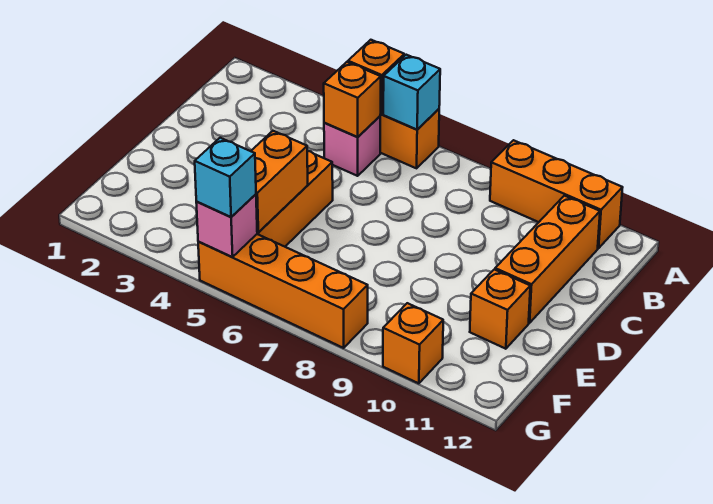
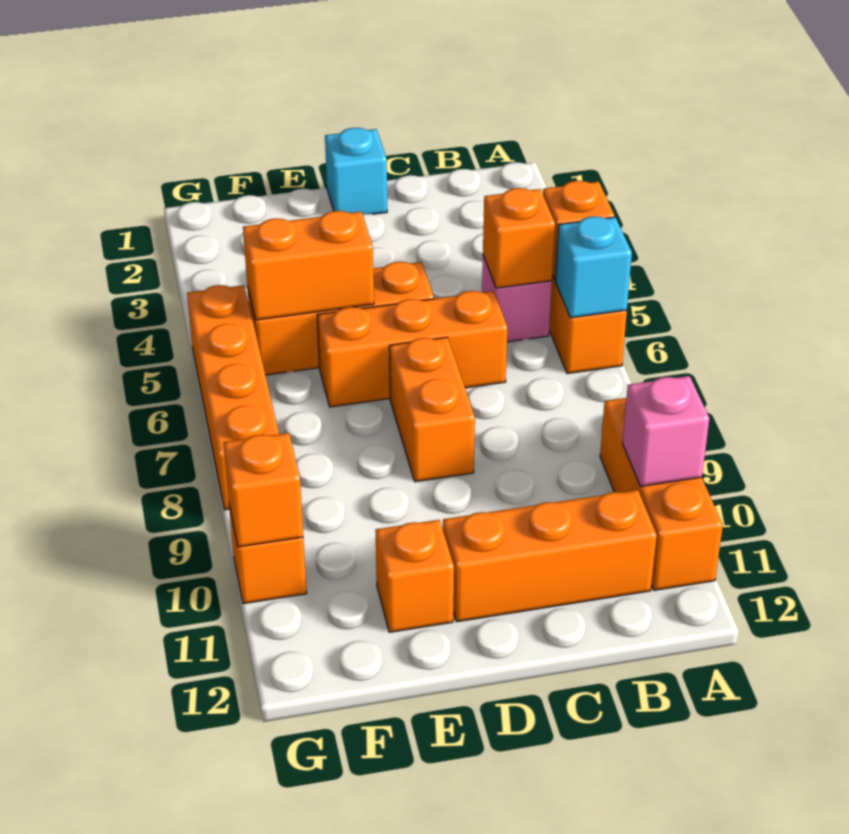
none -> orange 1x3 brick [317,291,507,407]
none -> orange 1x2 brick [389,337,475,482]
pink 1x1 brick [196,194,257,257] -> pink 1x1 brick moved to [622,376,709,486]
cyan 1x1 brick [195,138,256,217] -> cyan 1x1 brick moved to [325,128,387,214]
none -> orange 1x1 brick [223,433,303,547]

